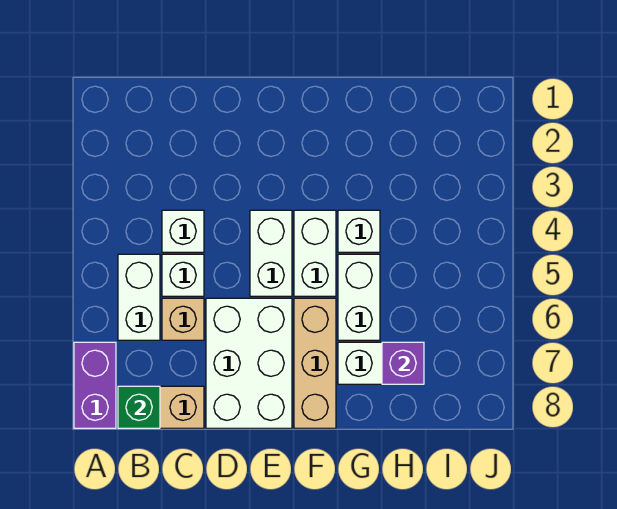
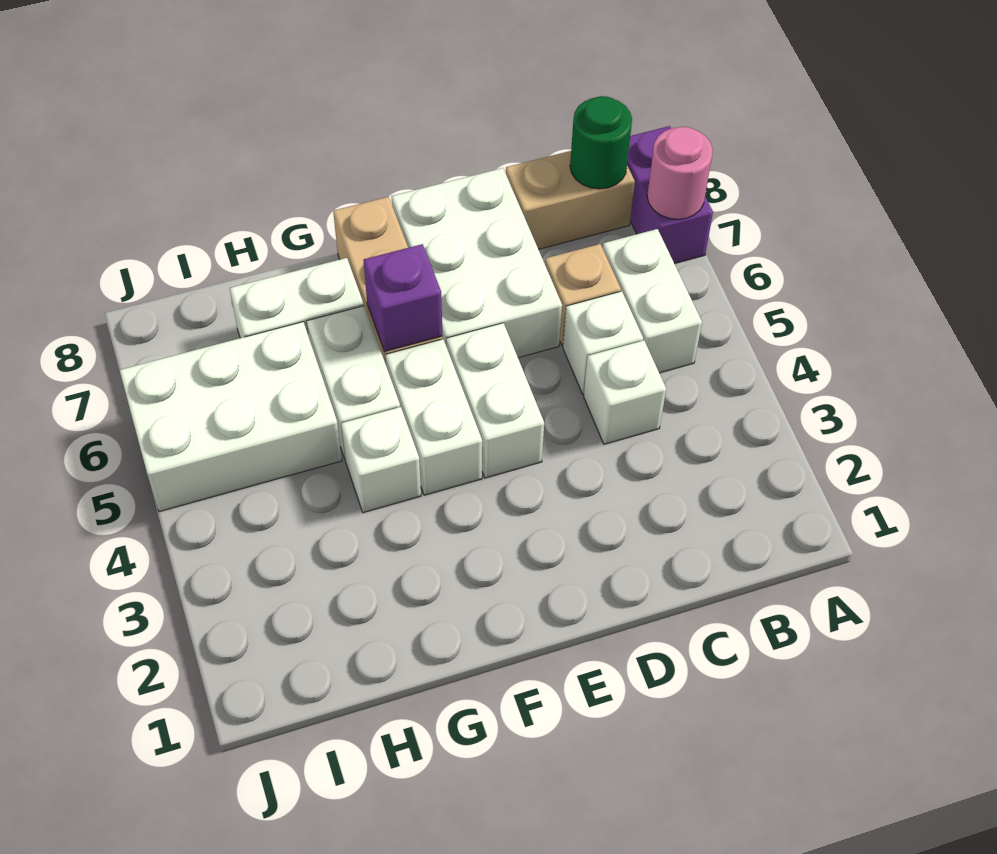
none -> pink 1x1 round brick [647,127,713,219]
green 1x1 brick [118,386,160,428] -> green 1x1 round brick [570,96,632,189]
none -> white 2x3 brick [120,322,342,512]
purple 1x1 brick [382,342,424,384] -> purple 1x1 brick moved to [364,244,442,352]

